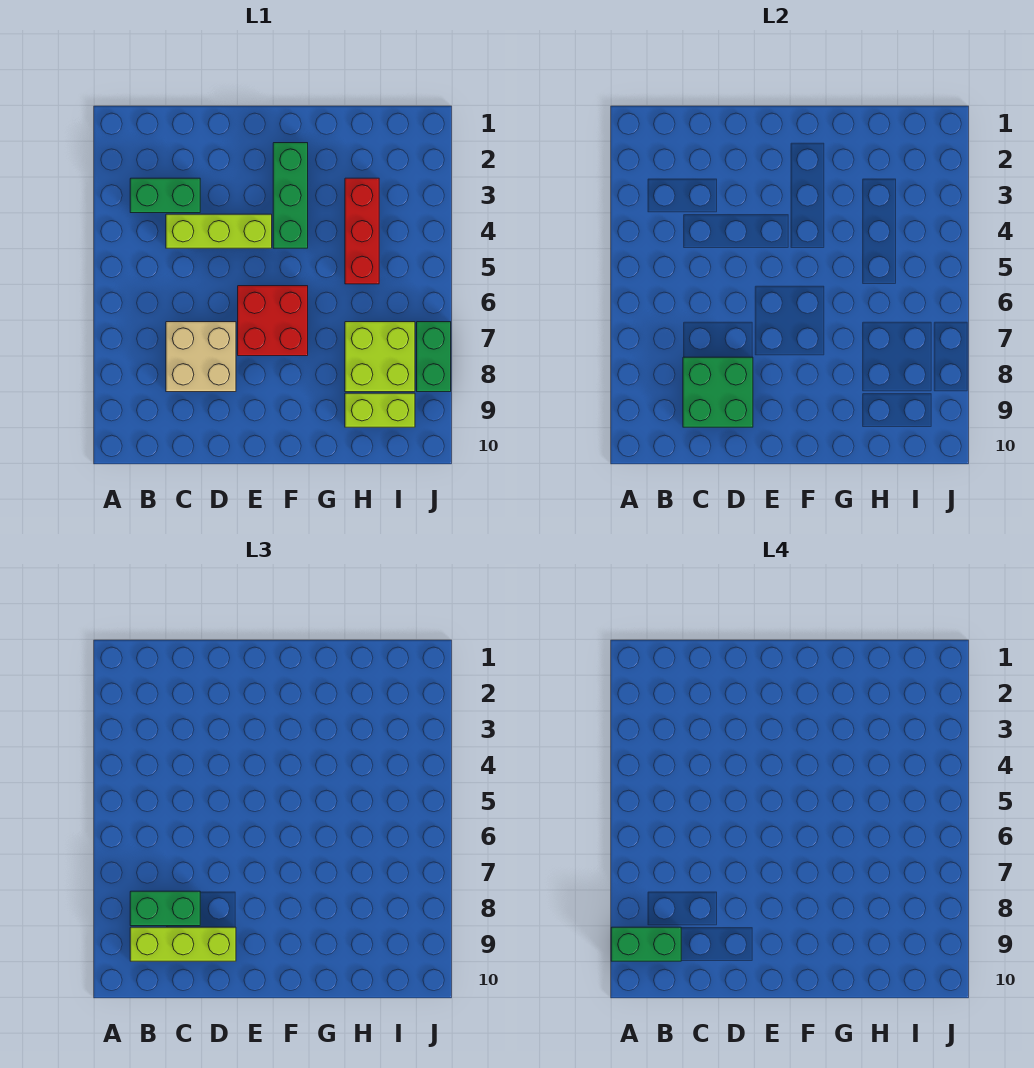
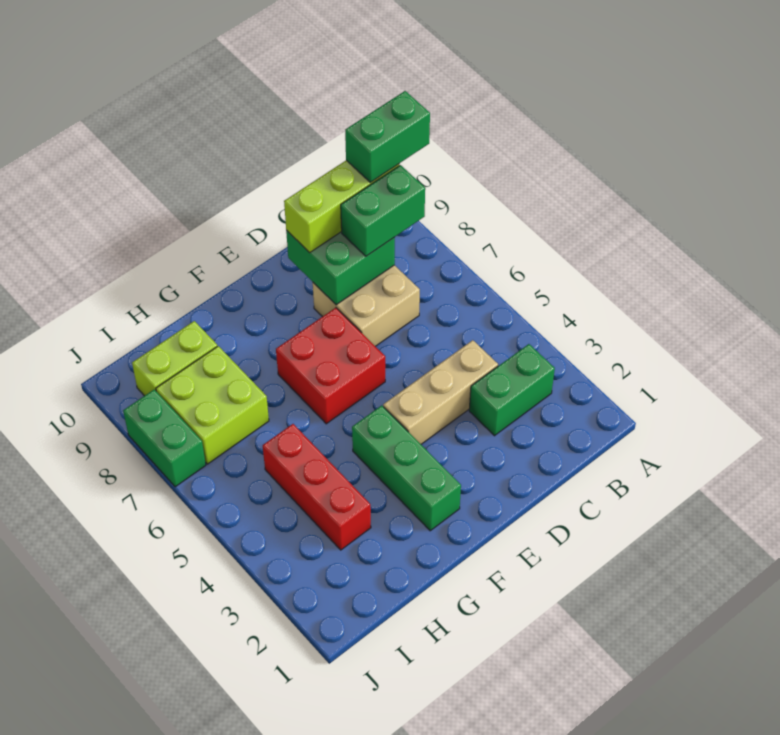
lime 1x3 brick [166,214,272,248] -> tan 1x3 brick [383,340,498,444]

